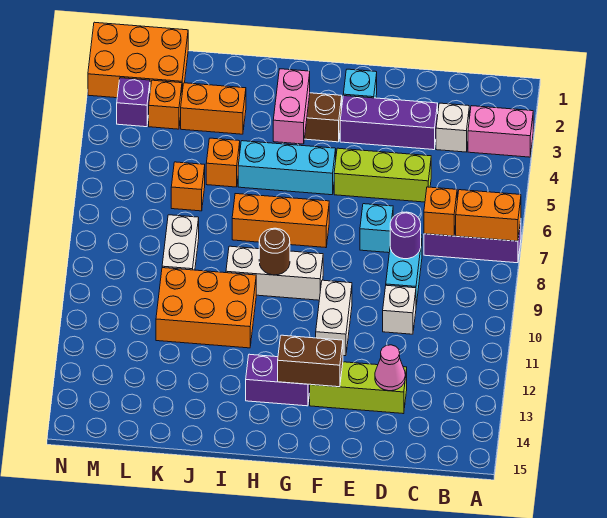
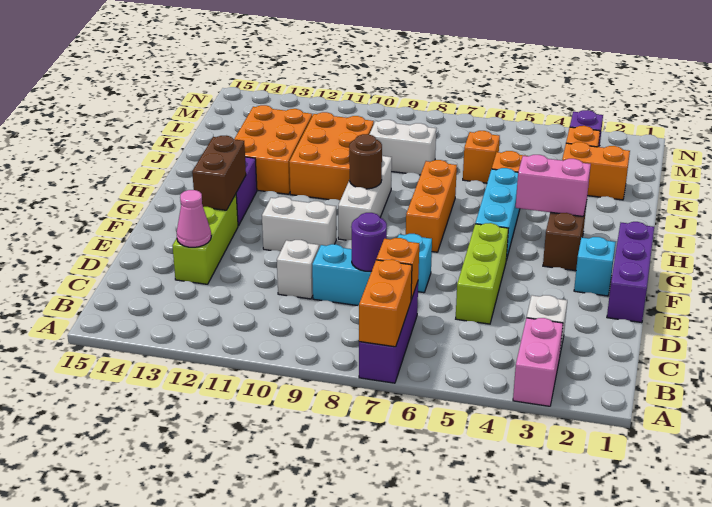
purple 1x3 brick [340,96,438,150] -> purple 1x3 brick moved to [607,222,654,323]
orange 1x2 brick [181,83,246,134] -> orange 1x2 brick turned to [562,142,630,200]
orange 2x3 brick [88,22,188,98] -> orange 2x3 brick moved to [235,105,312,194]

